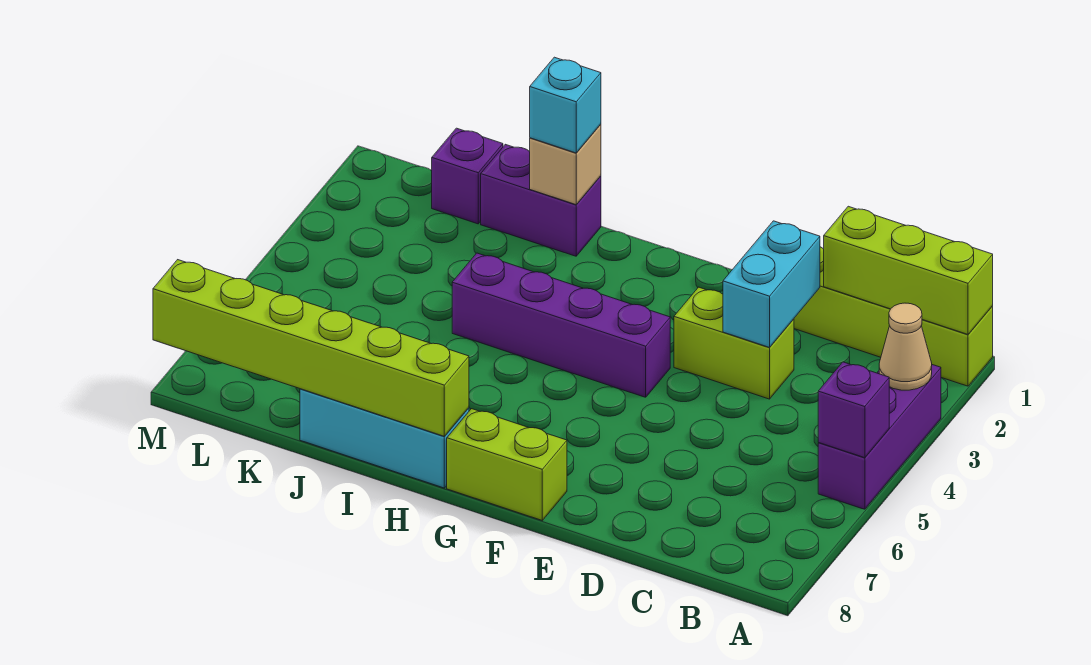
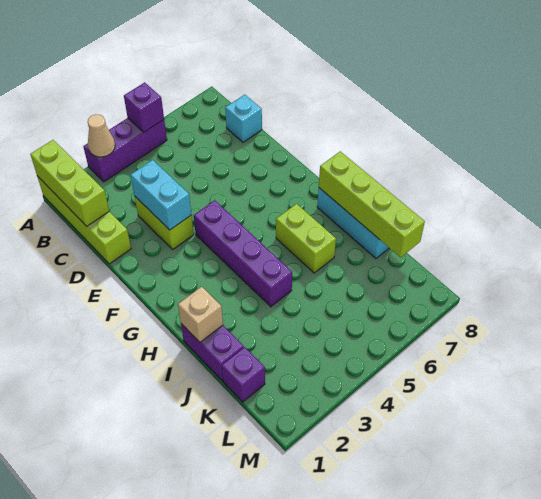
cyan 1x2 brick [723,221,820,347] -> cyan 1x2 brick turned to [131,160,192,230]
lime 1x2 brick [447,409,567,520] -> lime 1x2 brick moved to [276,204,336,273]
lime 1x6 brick [153,260,469,436] -> lime 1x4 brick [319,151,425,257]
cyan 1x1 brick [530,57,601,153] -> cyan 1x1 brick moved to [225,95,262,142]

